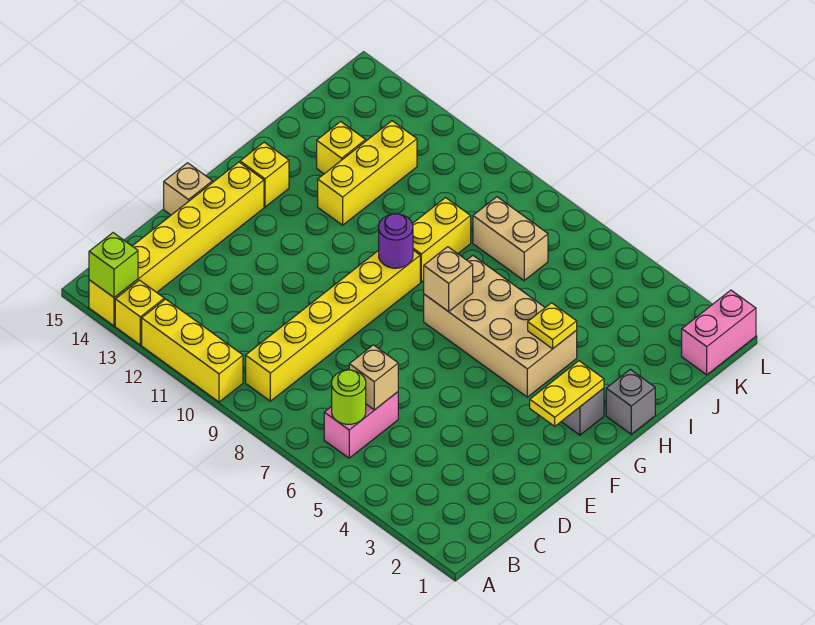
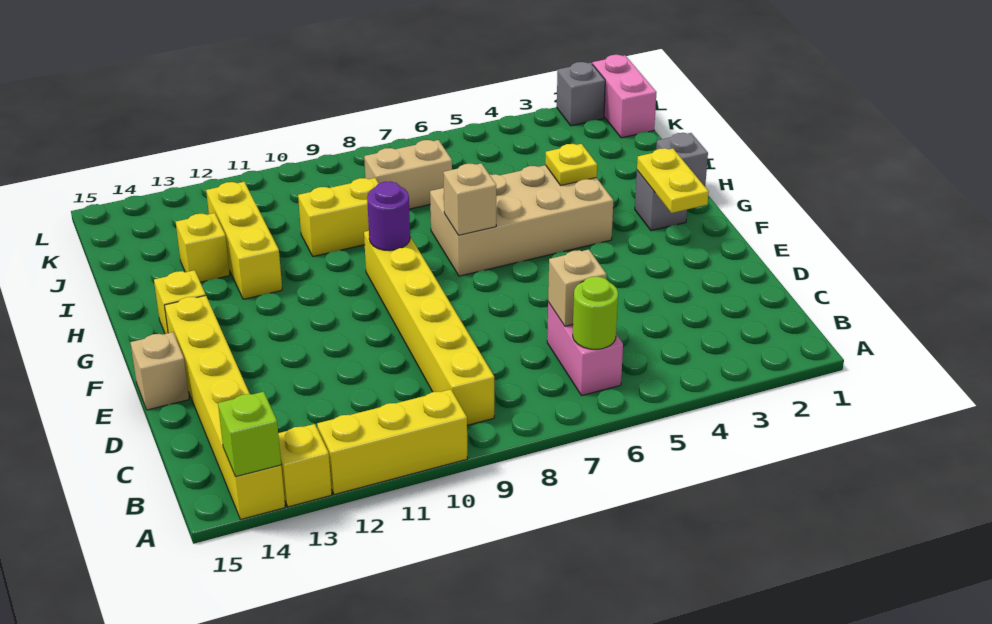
yellow 1x2 brick [412,198,471,282] -> yellow 1x2 brick turned to [298,178,379,256]
none -> grey 1x1 brick [557,62,605,126]

